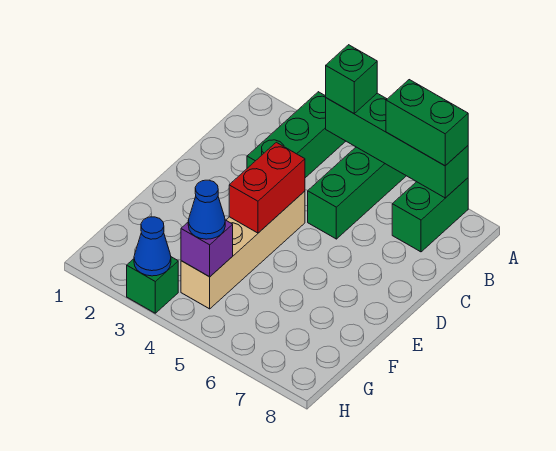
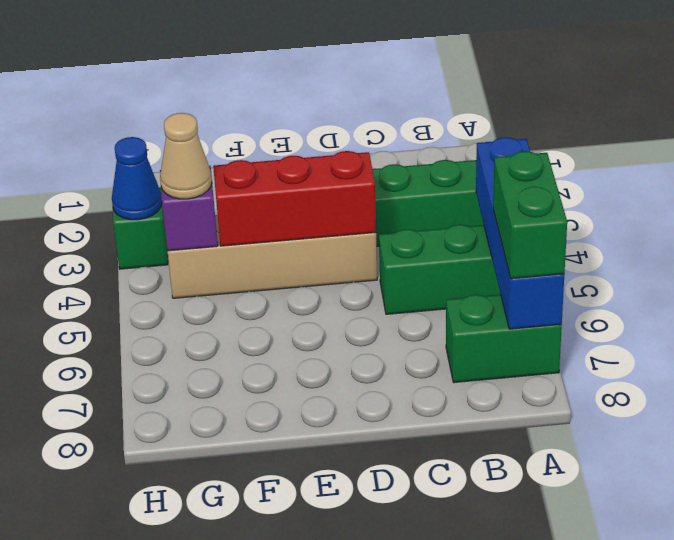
green 1x4 brick [326,93,468,198] -> blue 1x4 brick [476,137,564,329]
green 1x1 brick [326,45,377,113] -> none
red 1x2 brick [229,142,305,233] -> red 1x3 brick [213,151,376,246]
blue 1x1 cone [188,180,225,239] -> tan 1x1 cone [160,113,212,199]

